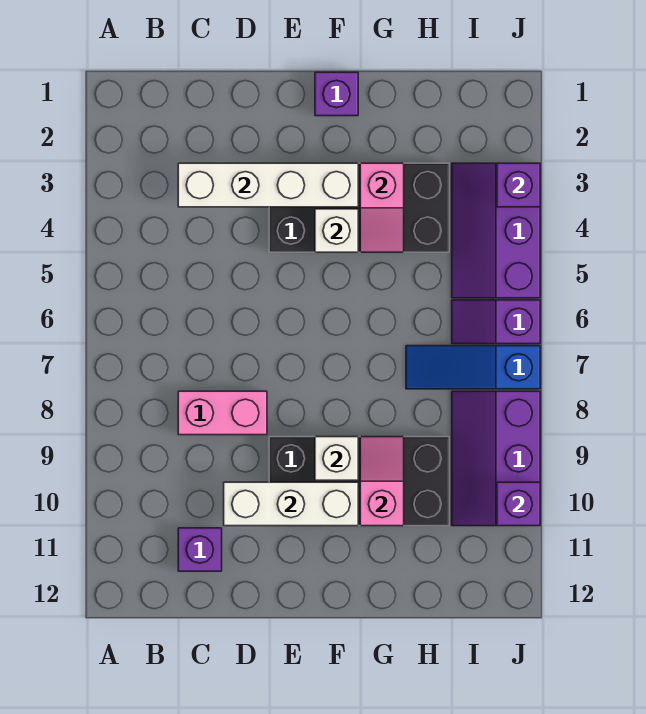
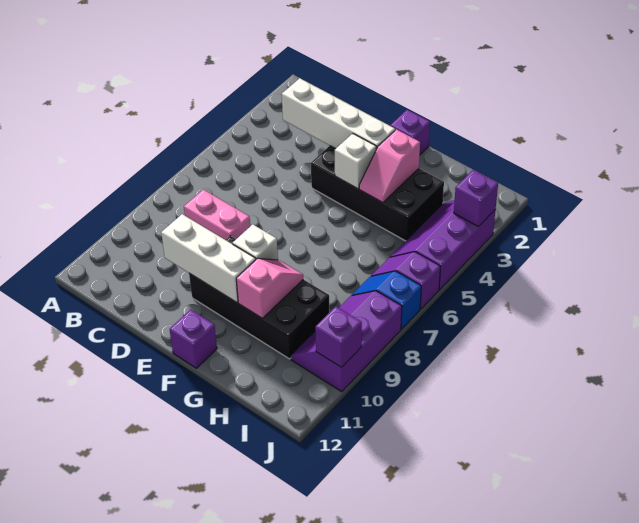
purple 1x1 brick [178,528,222,571] -> purple 1x1 brick moved to [170,310,217,368]
blue 1x3 slope [406,346,540,389] -> blue 1x2 slope [352,271,421,329]

